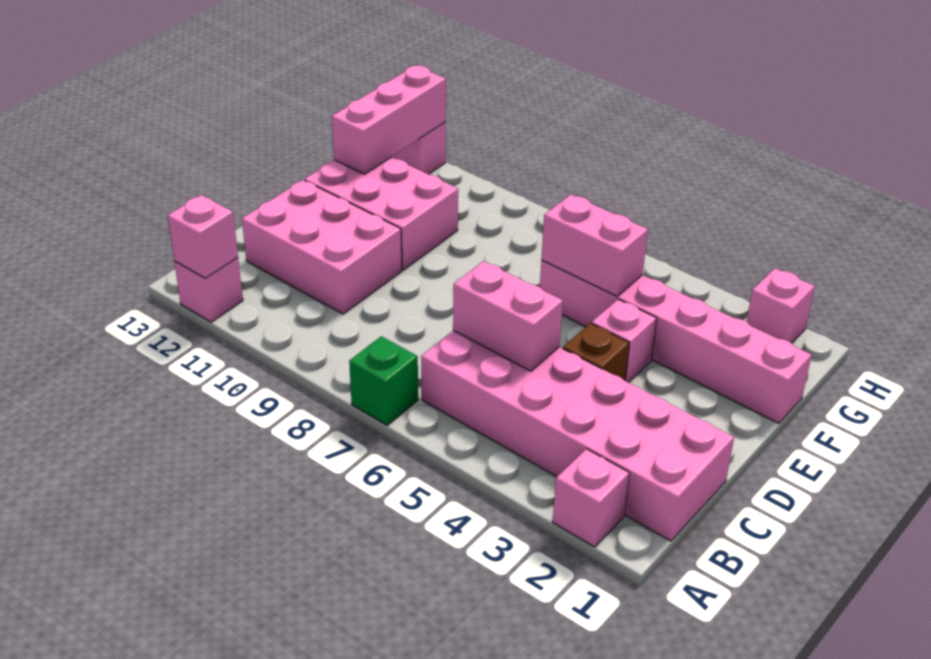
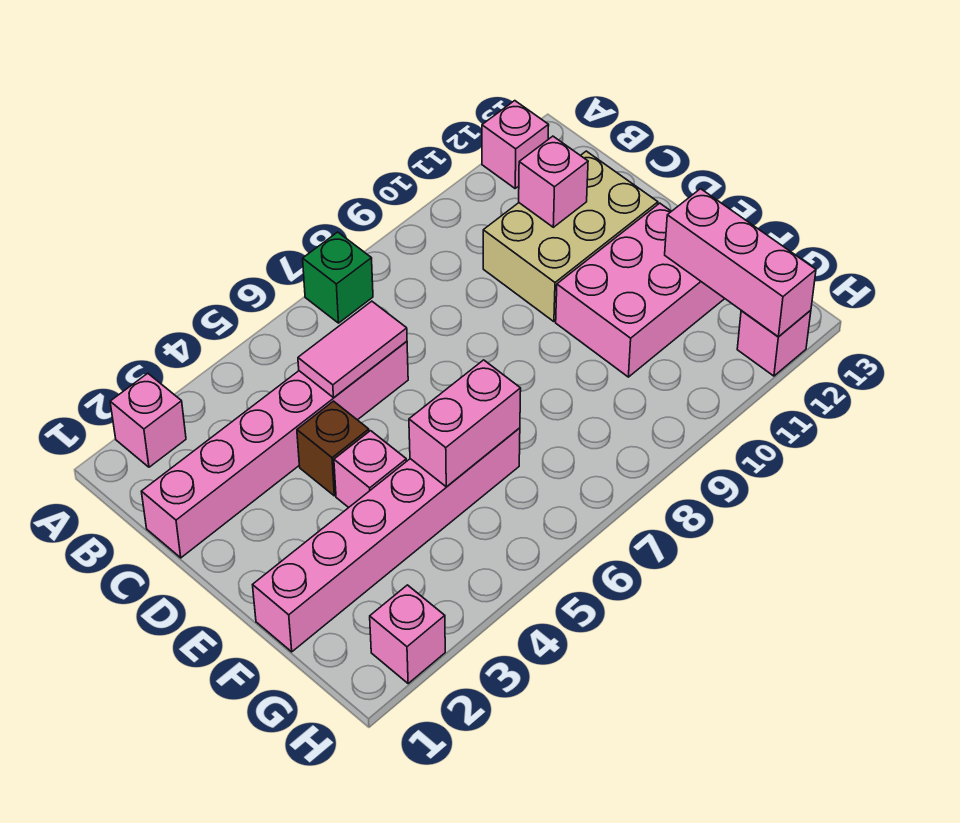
pink 1x1 brick [168,195,238,278] -> pink 1x1 brick moved to [519,136,588,227]
pink 2x6 brick [421,330,734,541] -> pink 1x6 brick [141,341,408,558]
pink 1x2 brick [453,261,563,371] -> pink 1x2 tile [298,301,407,398]
pink 2x3 brick [242,180,402,314] -> tan 2x3 brick [483,151,658,322]

